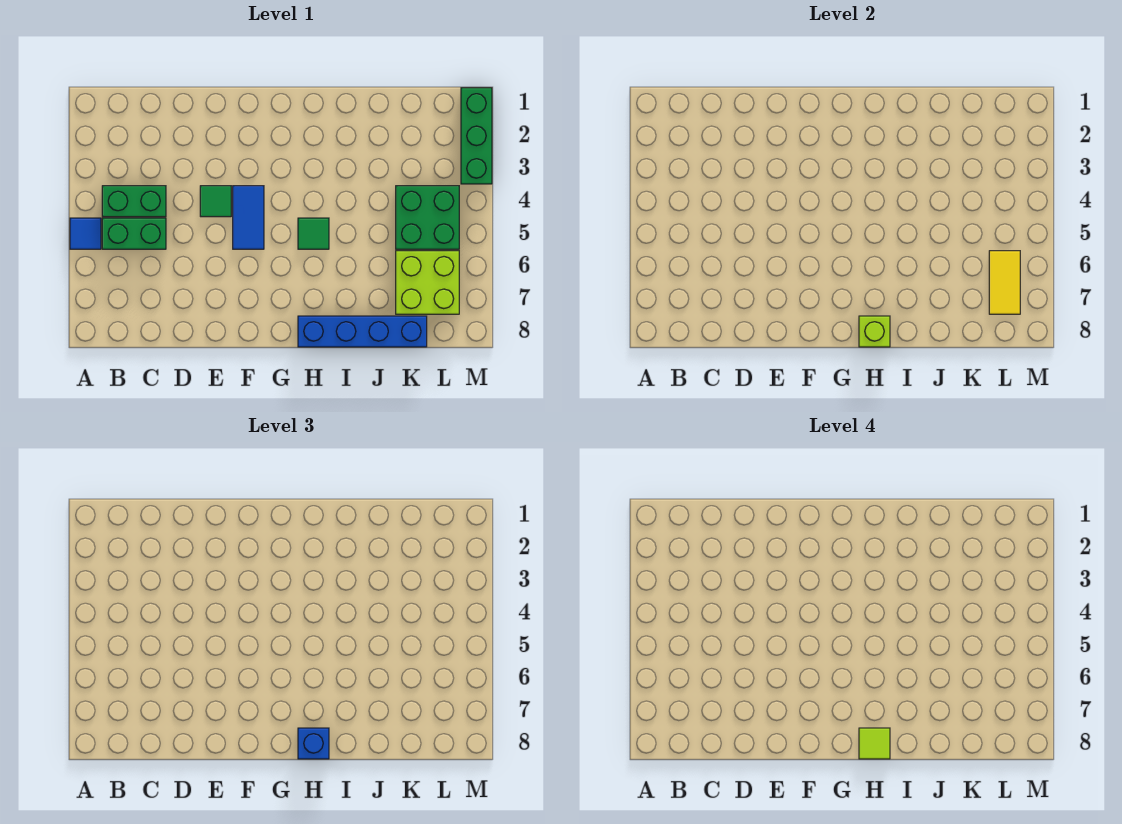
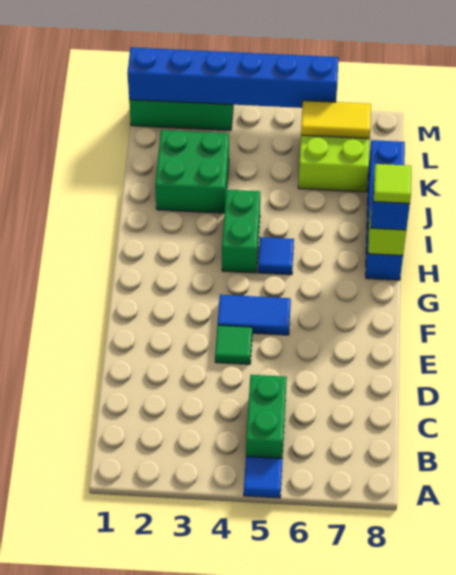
green 1x2 brick [102,186,166,217] -> green 1x2 brick moved to [222,190,260,273]
green 1x1 tile [298,218,329,249] -> blue 1x1 tile [258,237,294,275]
green 2x2 brick [396,186,459,249] -> green 2x2 brick moved to [155,130,229,213]
none -> blue 1x6 brick [127,47,338,108]

